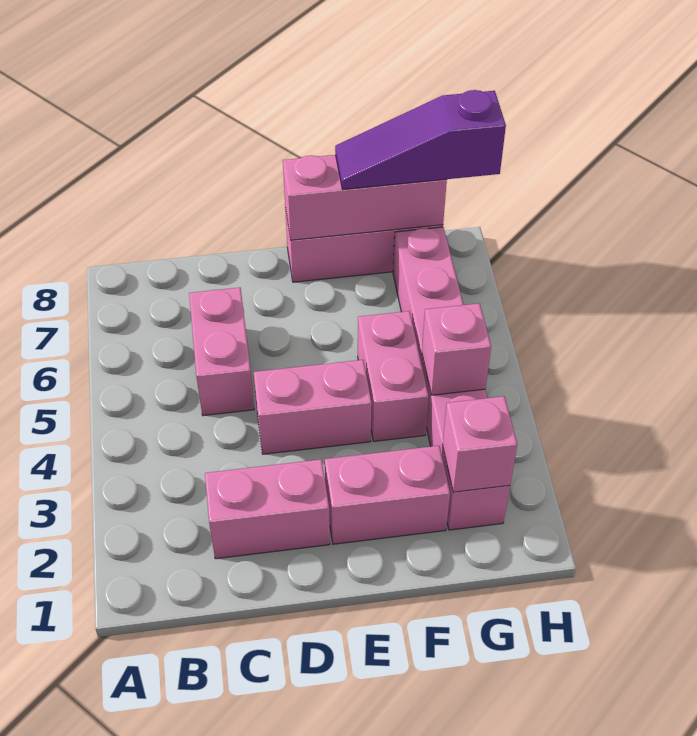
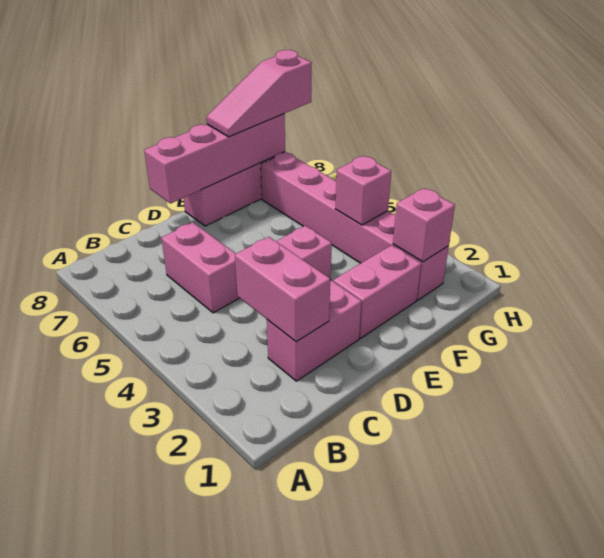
pink 1x3 brick [283,155,447,240] -> pink 1x4 brick [144,114,285,204]
pink 1x2 brick [358,311,429,441] -> pink 1x2 brick moved to [235,237,330,342]
purple 1x3 slope [335,90,506,190] -> pink 1x3 slope [206,50,312,137]

